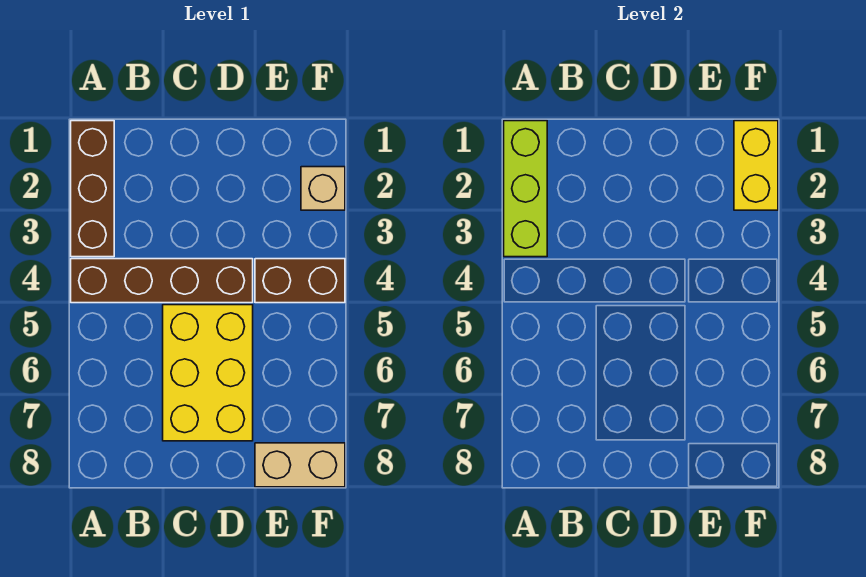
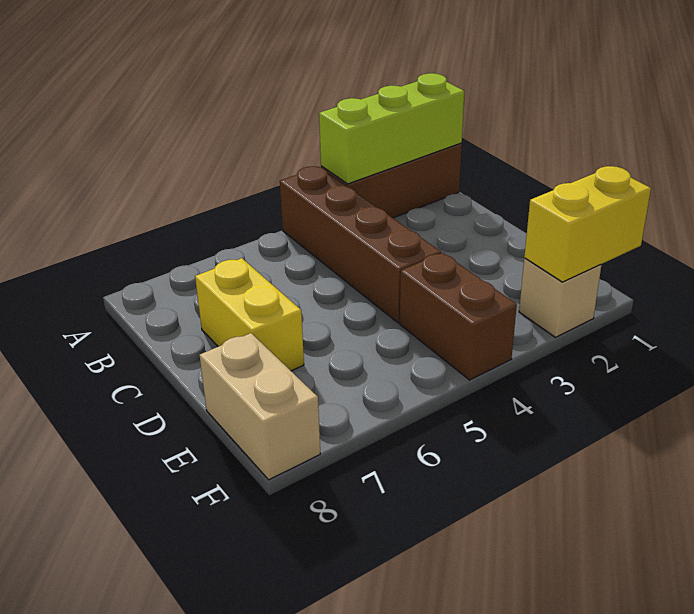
yellow 2x3 brick [163,305,253,441] -> yellow 1x2 brick [195,258,304,371]

